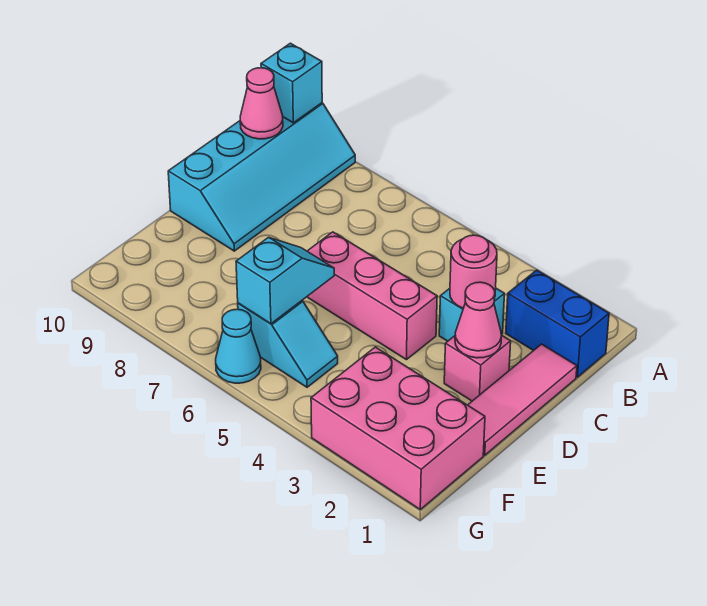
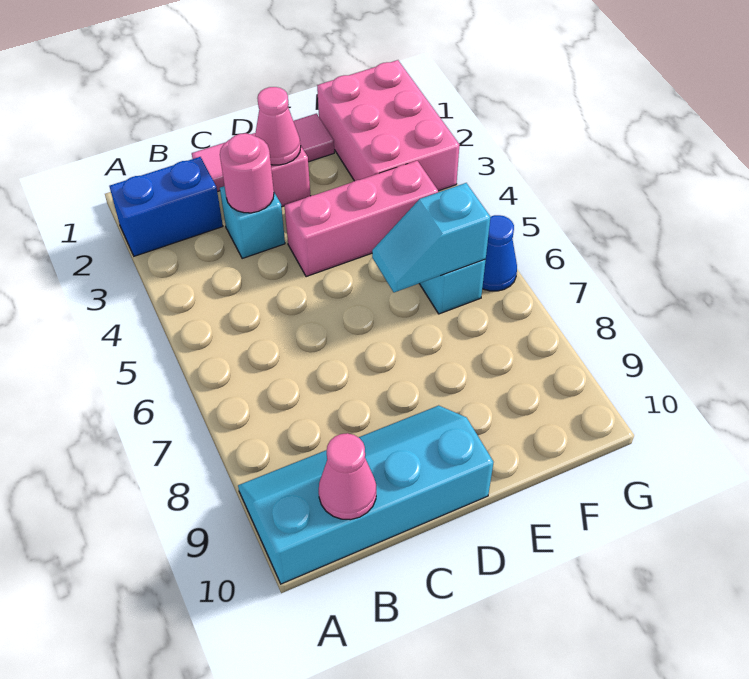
cyan 1x1 brick [261,43,322,123] -> none
blue 1x2 brick [506,270,609,377] -> blue 1x2 brick turned to [109,157,223,256]
pink 1x3 brick [307,232,437,360] -> pink 1x3 brick turned to [284,161,438,277]
cyan 1x1 cone [216,309,261,383] -> blue 1x1 cone [482,215,517,291]

